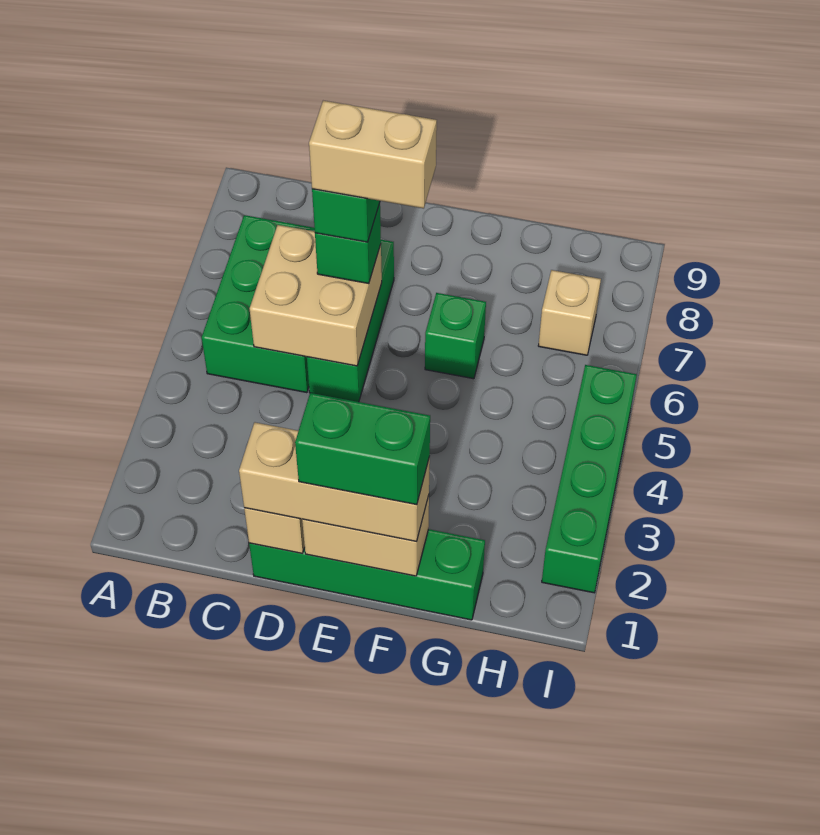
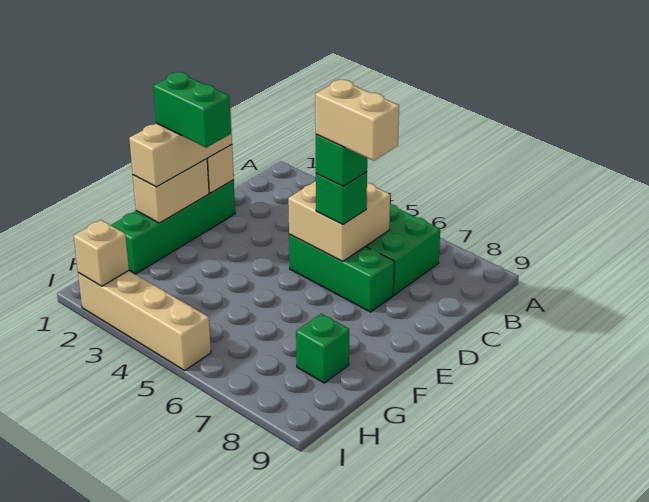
tan 1x2 brick [309,101,437,208] -> tan 1x2 brick turned to [315,80,399,161]
green 1x2 brick [295,393,430,505] -> green 1x2 brick turned to [153,72,231,147]
green 1x1 brick [425,293,486,379] -> green 1x1 brick moved to [296,314,349,383]
tan 1x1 brick [538,270,601,355] -> tan 1x1 brick moved to [74,220,129,286]
green 1x4 brick [542,365,637,593] -> tan 1x4 brick [78,271,211,371]

